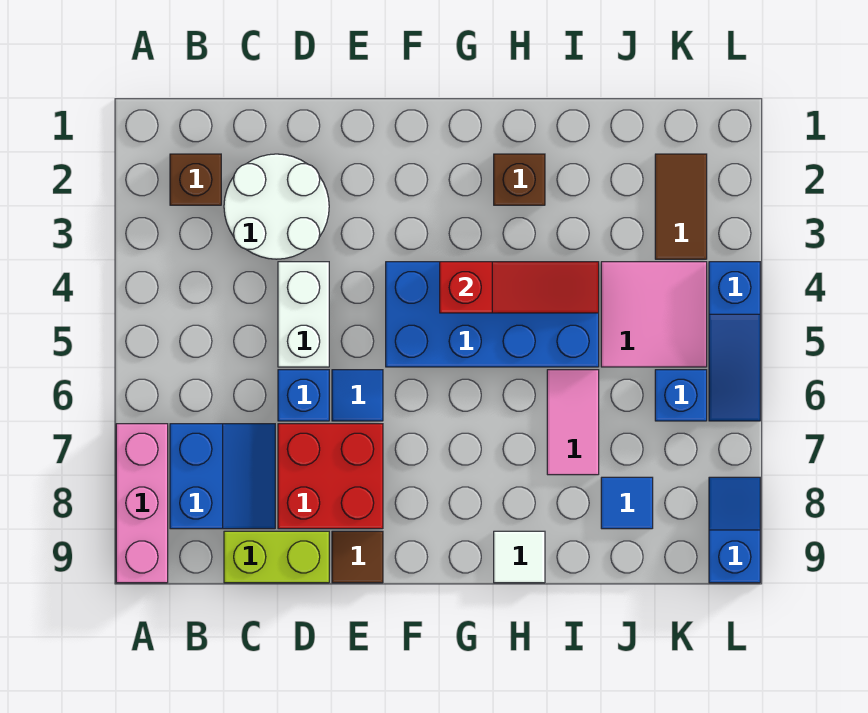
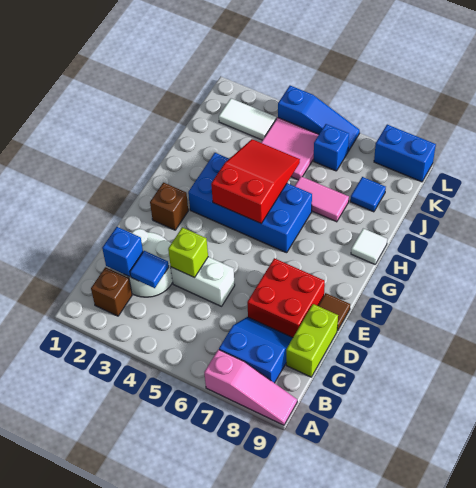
pink 1x3 brick [116,424,168,583] -> pink 1x3 slope [204,349,297,425]
none -> lime 1x1 brick [168,228,208,278]
blue 1x1 brick [278,370,329,421] -> blue 1x1 brick moved to [102,227,143,277]
blue 1x1 tile [332,370,383,421] -> blue 1x1 tile moved to [130,251,169,288]
blue 2x4 brick [386,262,599,367] -> blue 2x4 brick turned to [188,153,312,253]
red 1x3 slope [440,262,599,313] -> red 2x3 slope [211,139,300,223]
brown 1x1 brick [494,154,545,205] -> brown 1x1 brick moved to [150,183,188,230]
brown 1x2 tile [655,154,707,259] -> white 1x2 tile [219,98,276,140]
blue 1x2 slope [709,477,760,583] -> blue 1x2 brick [374,125,436,182]

